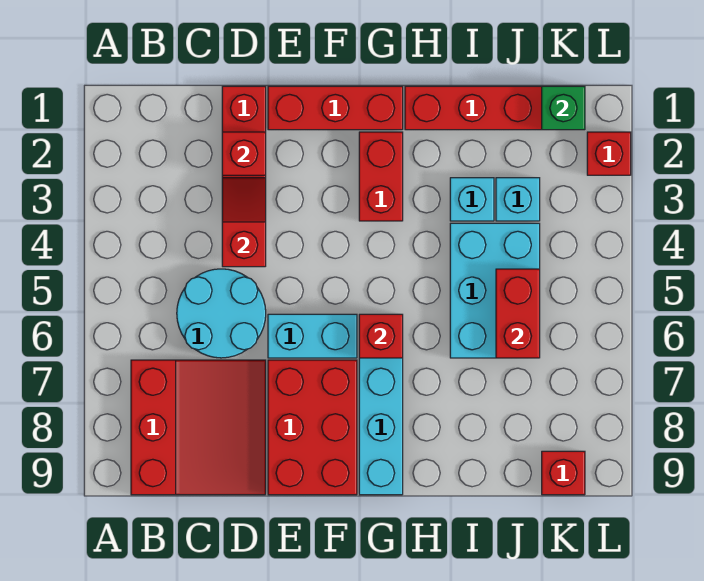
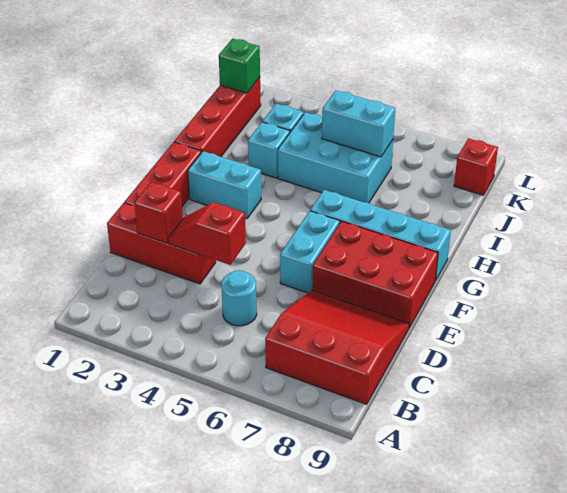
cyan 2x2 round brick [177,269,266,358] -> cyan 1x1 round brick [222,270,257,326]
red 1x2 brick [359,132,403,221] -> cyan 1x2 brick [188,151,261,218]
red 1x1 brick [359,314,403,358] -> none
red 1x2 brick [496,269,540,358] -> cyan 1x2 brick [322,91,395,157]
red 1x1 brick [587,132,631,175] -> none

